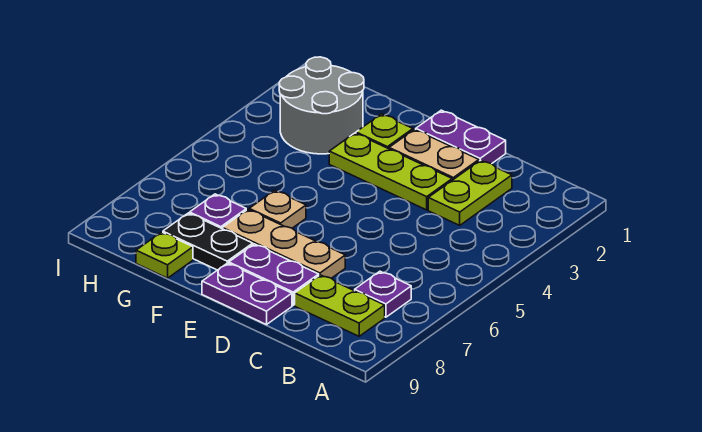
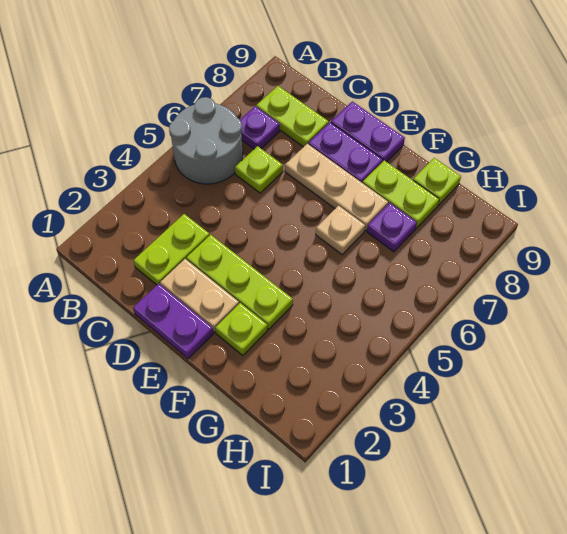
none -> lime 1x1 plate [235,146,283,193]
black 1x2 plate [163,213,253,270] -> lime 1x2 plate [363,160,439,228]
grey 2x2 round brick [279,57,364,154] -> grey 2x2 round brick moved to [169,97,243,184]

